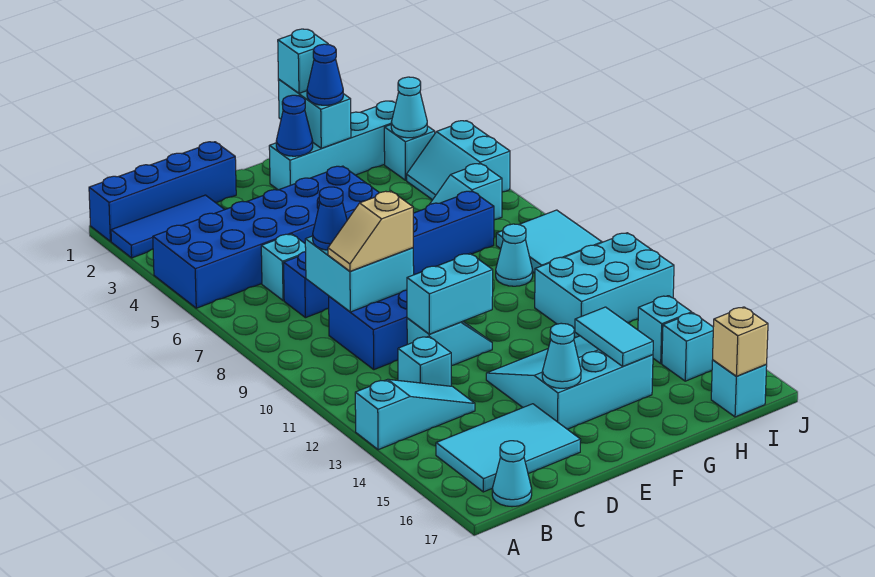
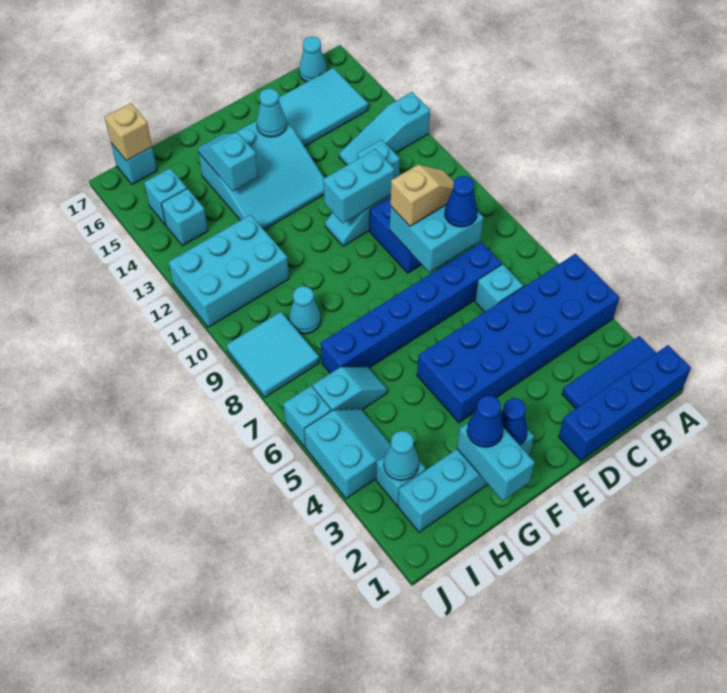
cyan 1x1 brick [278,29,328,93] -> cyan 1x1 brick moved to [283,386,331,447]
cyan 1x2 tile [575,307,653,366] -> cyan 1x2 slope [198,133,258,191]

